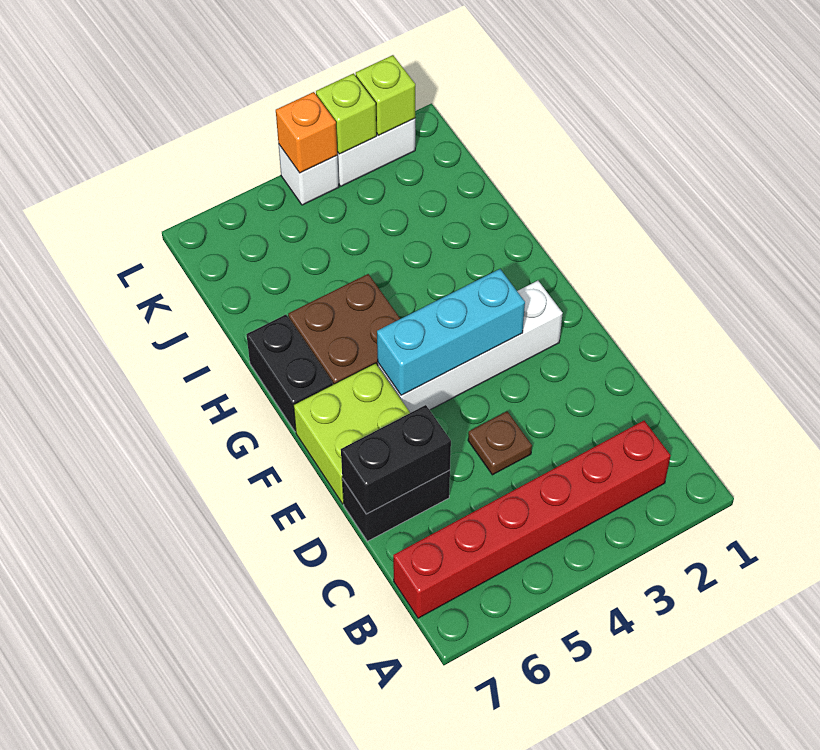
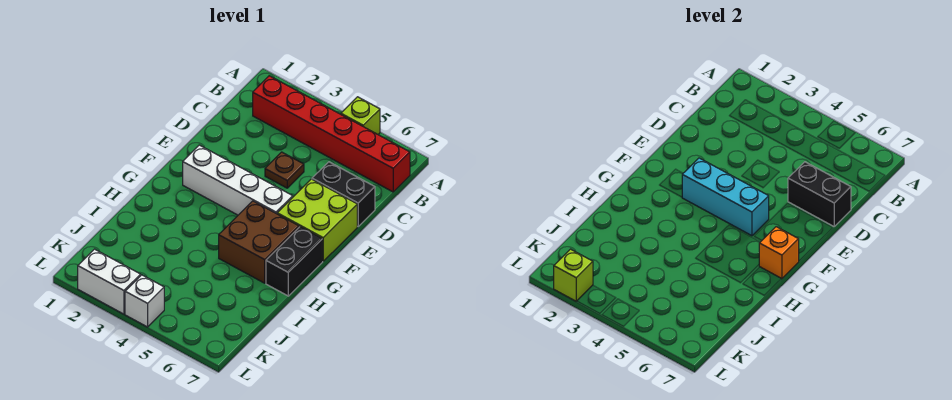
lime 1x1 brick [316,73,377,154] -> lime 1x1 brick moved to [341,97,380,134]
orange 1x1 brick [276,92,337,173] -> orange 1x1 brick moved to [759,227,799,279]

